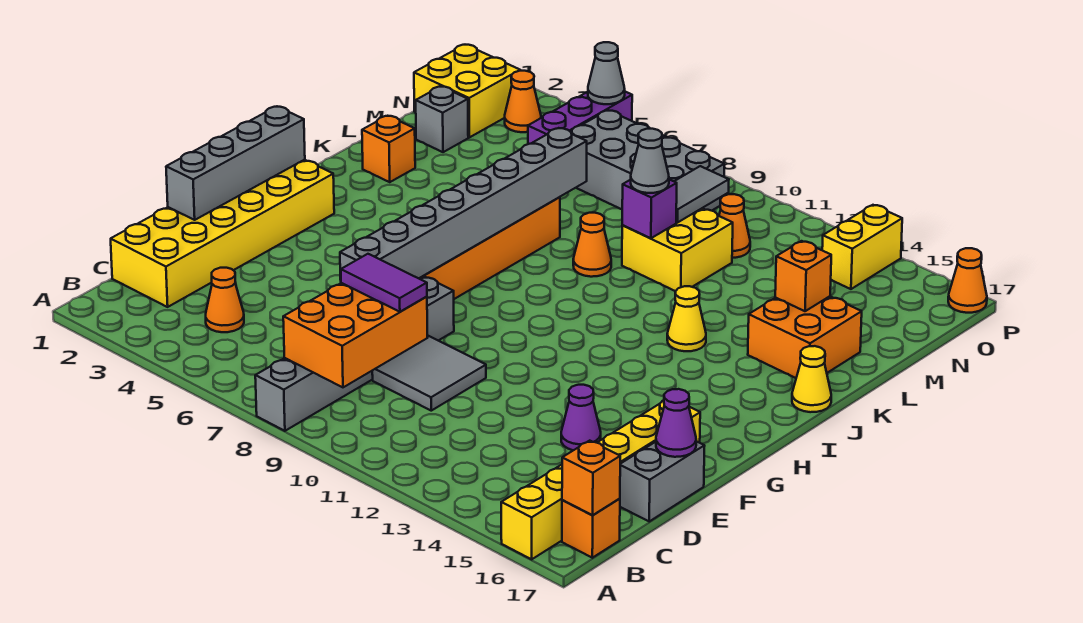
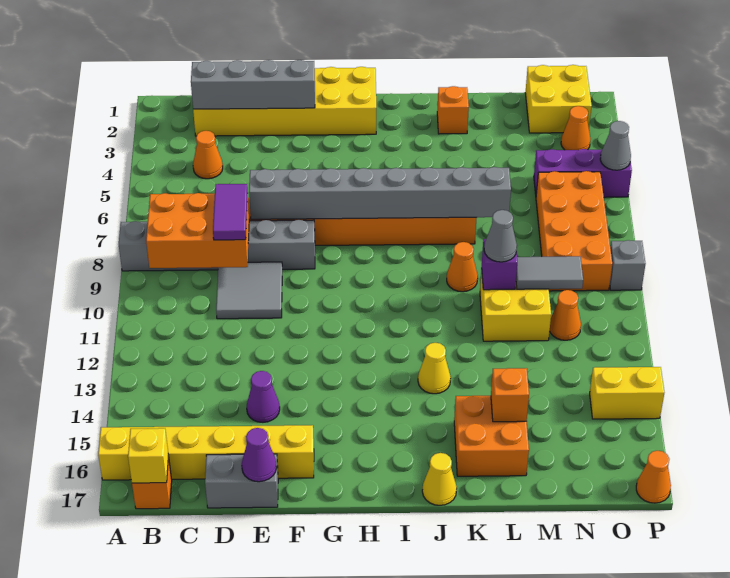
orange 1x1 brick [562,441,620,515] -> yellow 1x1 brick [128,428,169,483]
grey 1x4 brick [166,107,305,220] -> grey 1x4 brick moved to [191,60,315,109]
grey 1x1 brick [416,87,468,152] -> grey 1x1 brick moved to [610,240,646,290]
grey 2x4 brick [570,110,724,211] -> orange 2x4 brick [536,171,612,291]

